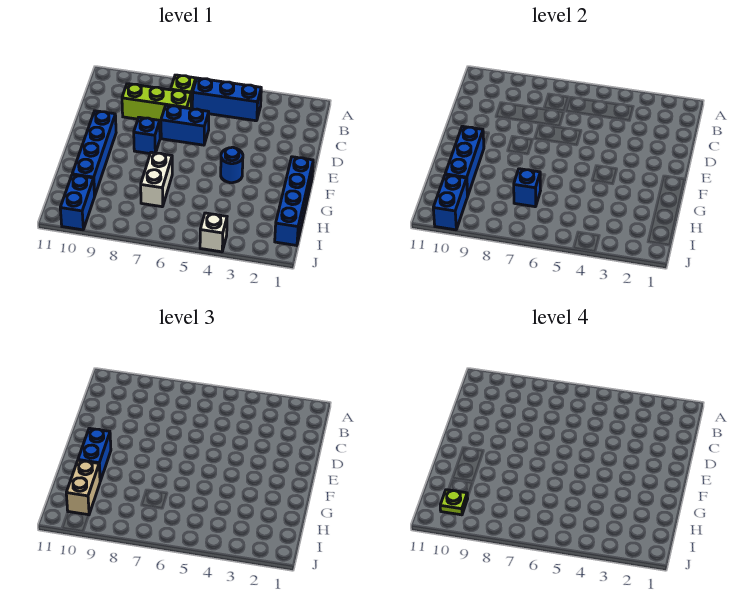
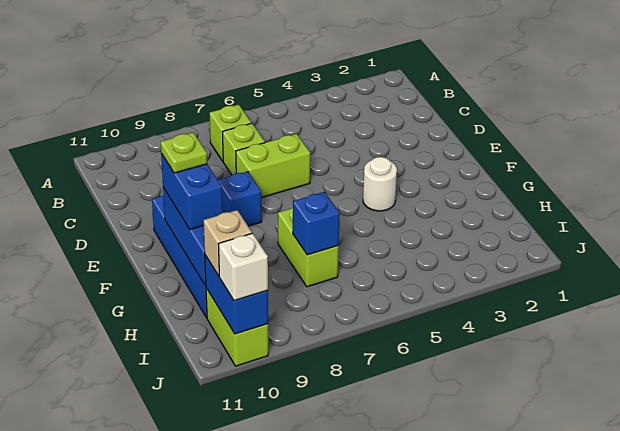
blue 1x3 brick [192,78,261,121] -> none
lime 1x3 brick [122,84,191,123] -> lime 1x1 brick [223,123,265,175]
blue 1x2 brick [161,105,209,145] -> lime 1x2 brick [236,134,310,198]
blue 1x4 brick [275,157,313,246] -> none
blue 1x1 round brick [221,147,243,183] -> white 1x1 round brick [363,157,397,211]
white 1x2 brick [141,152,172,207] -> lime 1x2 brick [278,208,339,287]
tan 1x2 brick [66,460,100,515] -> tan 1x1 brick [204,210,252,276]
blue 1x2 brick [60,175,95,230] -> lime 1x2 brick [206,288,268,366]
lime 1x1 plate [440,490,468,515] -> lime 1x1 plate moved to [161,133,207,173]
white 1x1 brick [200,213,227,252] -> white 1x1 brick moved to [219,233,268,301]

